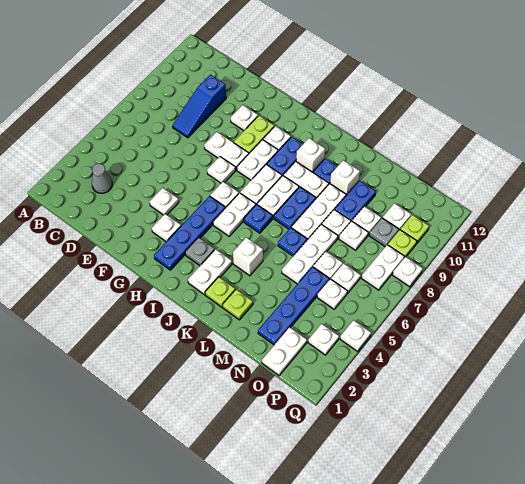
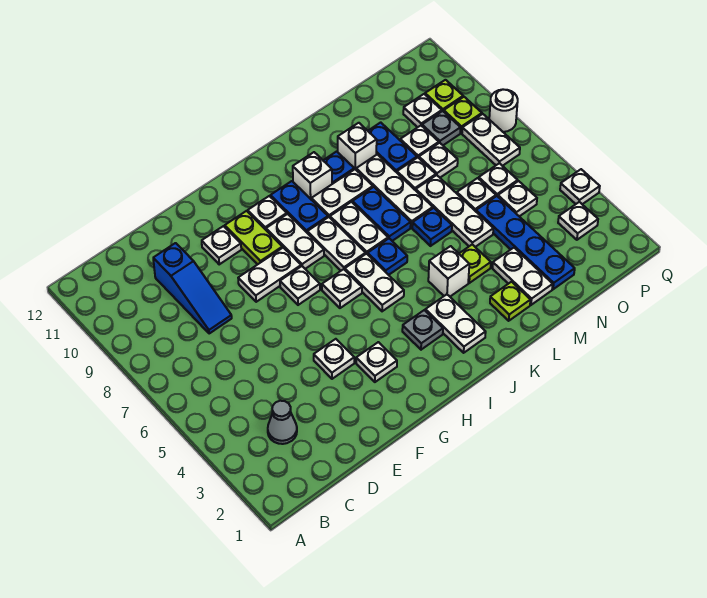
blue 1x4 plate [154,196,225,270] -> none
lime 1x1 plate [205,277,235,307] -> lime 1x1 plate moved to [459,244,491,283]
white 1x2 plate [262,327,307,375] -> white 1x2 plate moved to [492,248,553,305]
white 1x1 plate [393,257,423,287] -> white 1x1 round brick [489,90,518,132]

